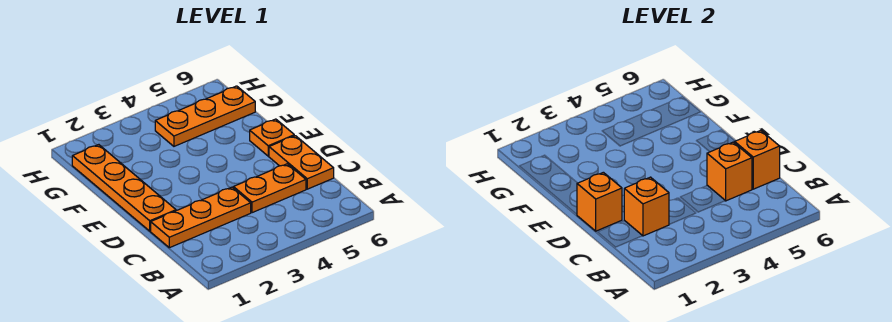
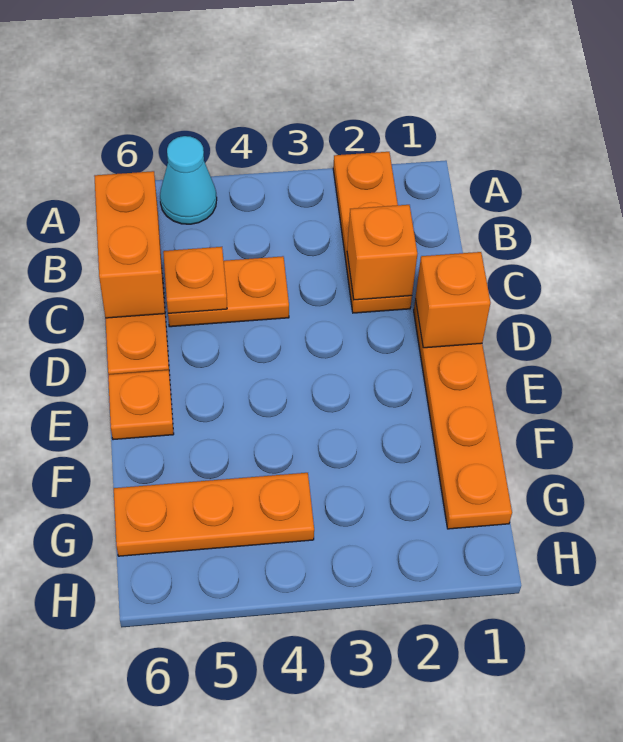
none -> cyan 1x1 cone [160,136,217,224]
orange 1x3 plate [151,187,251,248] -> orange 1x3 plate turned to [333,152,412,313]
orange 1x1 brick [707,142,752,201] -> orange 1x1 plate [163,247,227,313]
orange 1x1 brick [735,131,780,189] -> orange 1x2 brick [94,171,165,318]

